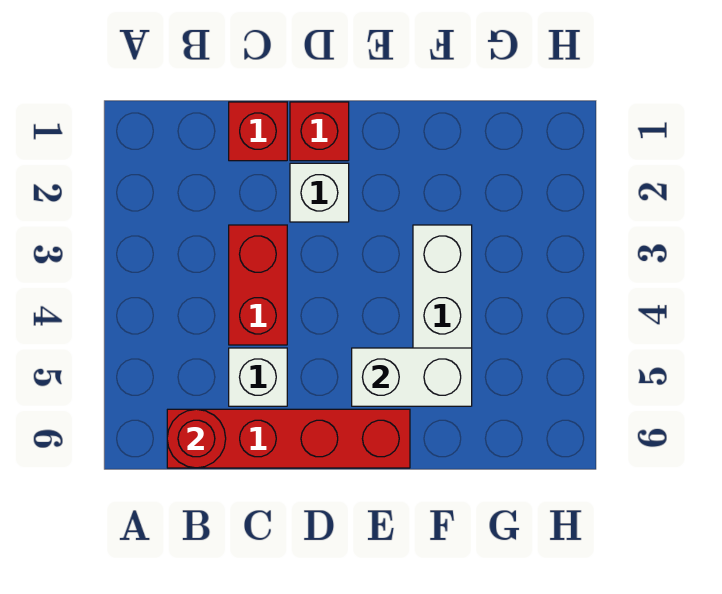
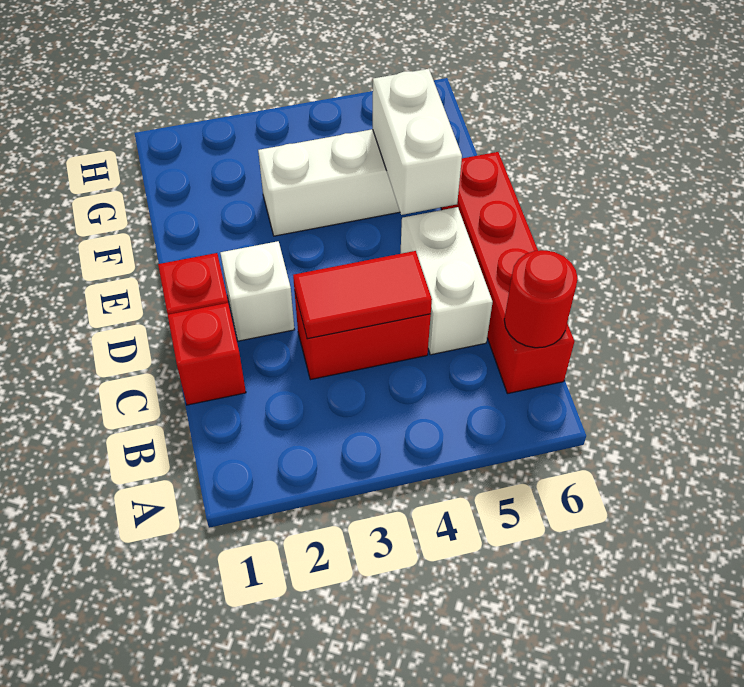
none -> red 1x2 tile [293,251,432,339]
white 1x1 brick [229,348,287,406] -> white 1x2 brick [400,207,493,355]

